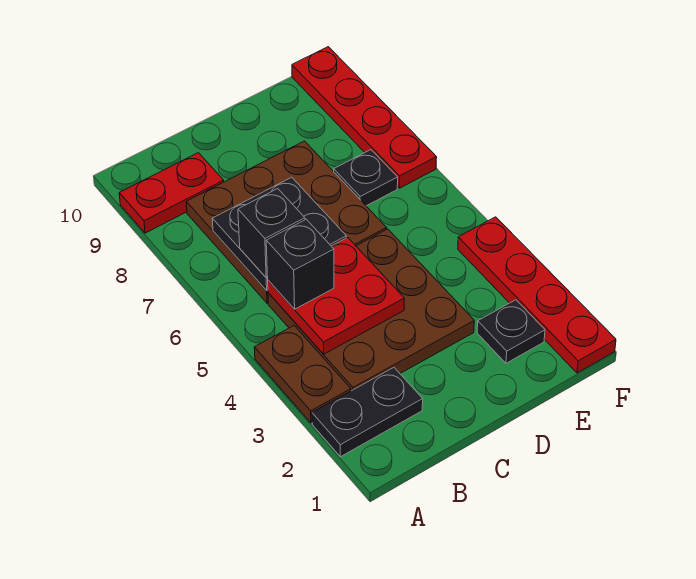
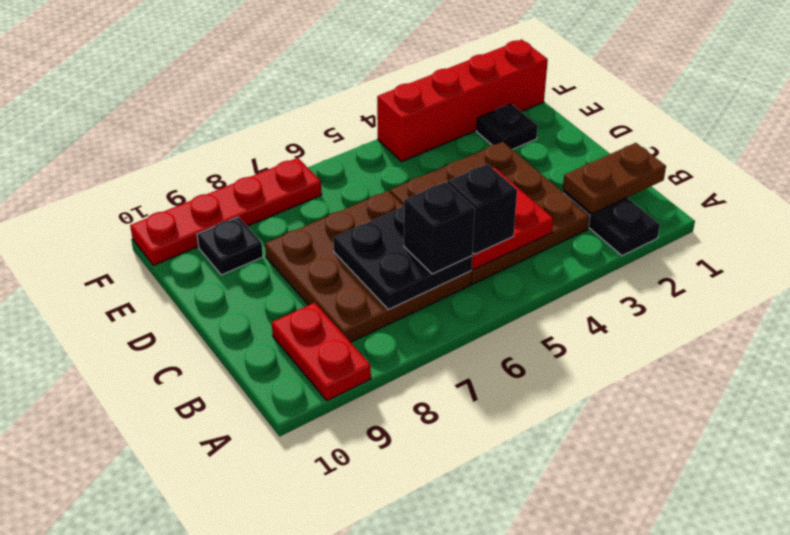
brown 1x2 plate [254,326,351,423] -> brown 1x2 plate moved to [563,143,666,214]
black 1x1 plate [334,150,398,206] -> black 1x1 plate moved to [197,217,263,275]
red 1x4 plate [458,217,616,373] -> red 1x4 brick [377,40,548,161]

